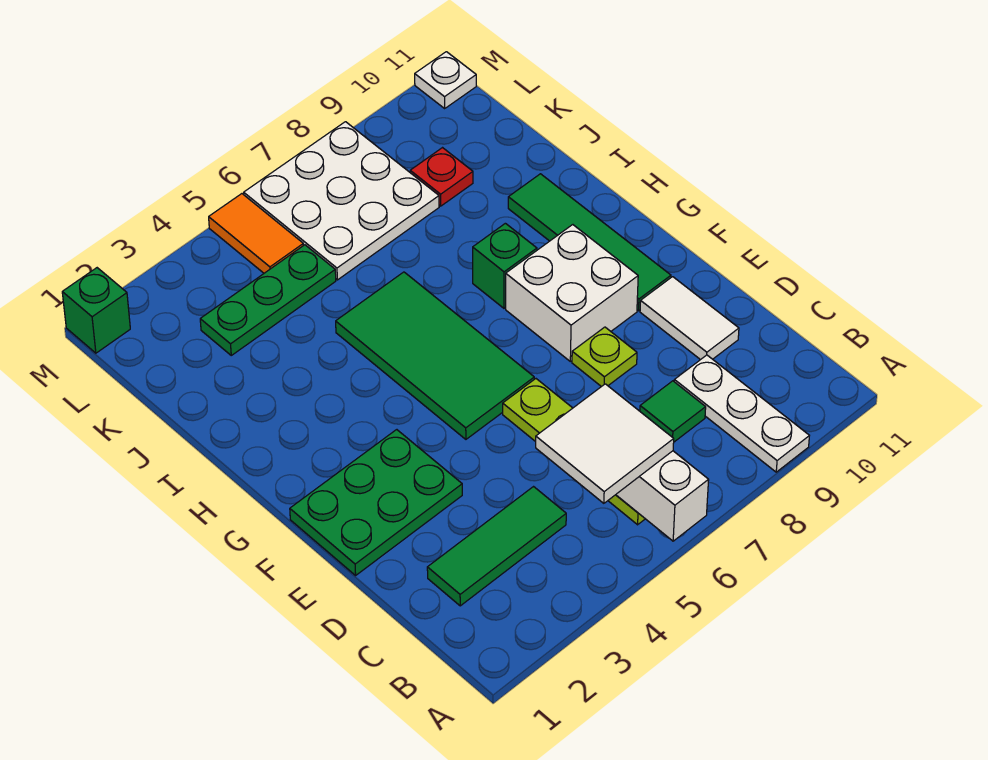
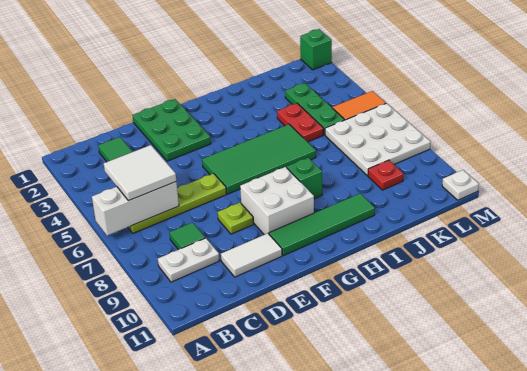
white 1x3 plate [674,355,809,472] -> white 1x2 plate [158,238,219,282]
none -> red 1x2 plate [277,103,323,142]

